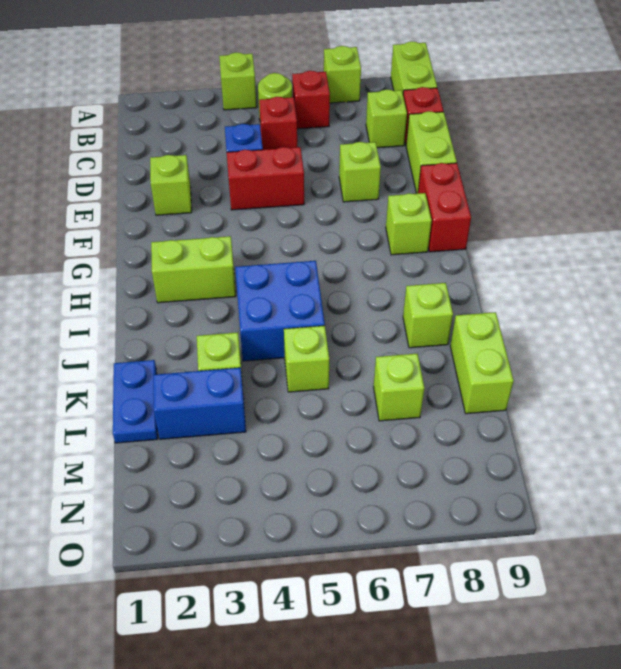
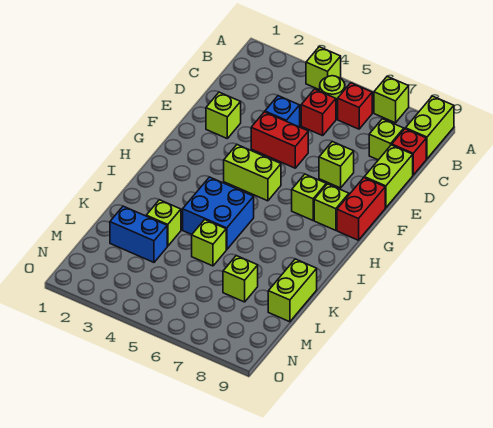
lime 1x2 brick [151,236,236,303] -> lime 1x2 brick moved to [224,145,281,201]
lime 1x1 brick [403,283,453,348] -> lime 1x1 brick moved to [292,174,326,220]
blue 1x2 plate [113,360,158,443] -> none

